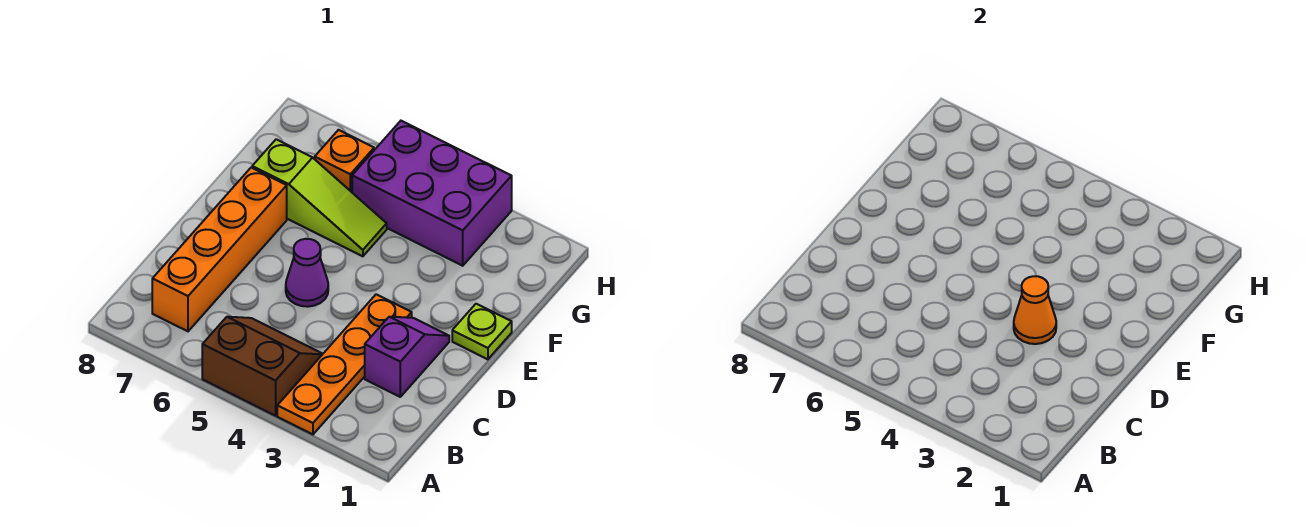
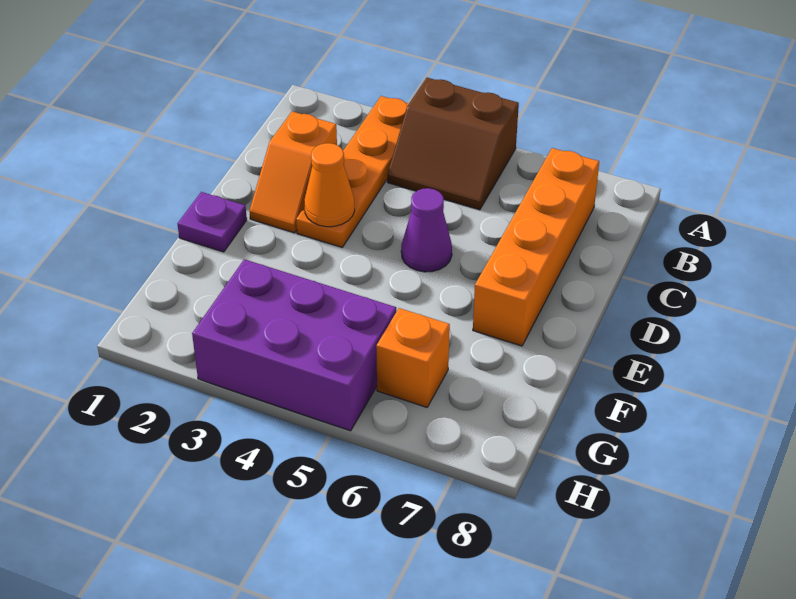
purple 1x2 slope [365,317,449,397] -> orange 1x2 slope [249,111,337,233]
lime 1x1 plate [452,304,512,359] -> purple 1x1 plate [177,192,247,252]
lime 1x3 slope [252,139,387,256] -> none

